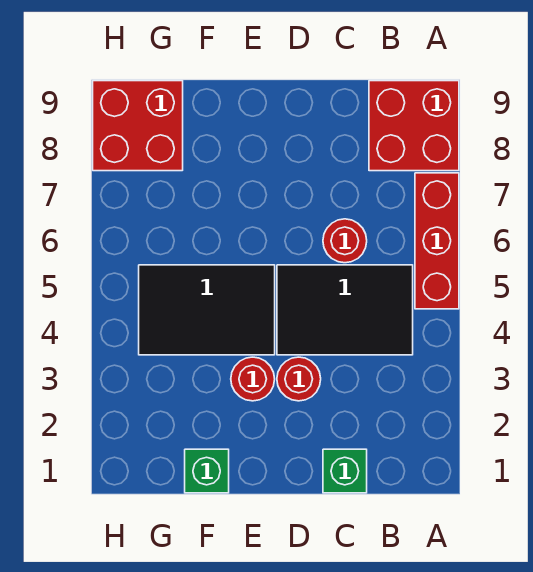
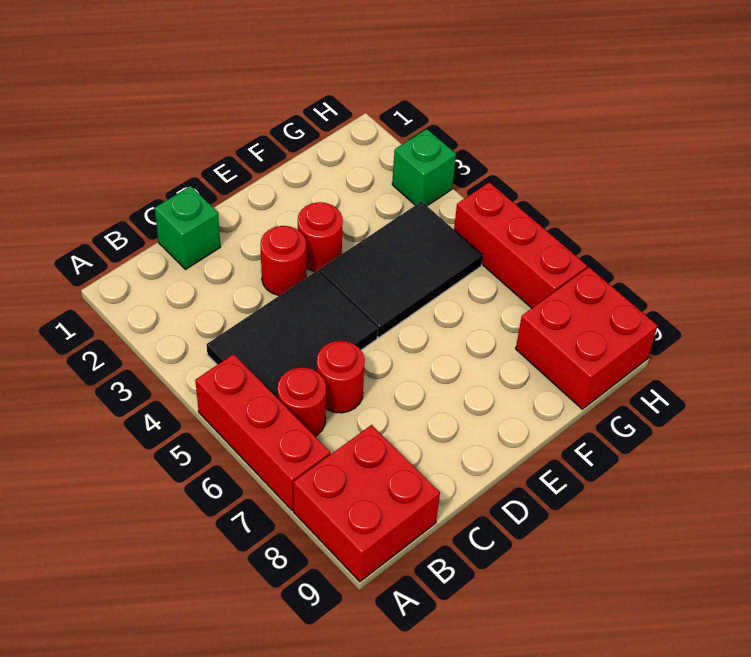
none -> red 1x1 round brick [277,367,326,436]
green 1x1 brick [185,449,229,493] -> green 1x1 brick moved to [392,129,456,206]
none -> red 1x3 brick [454,182,587,308]

